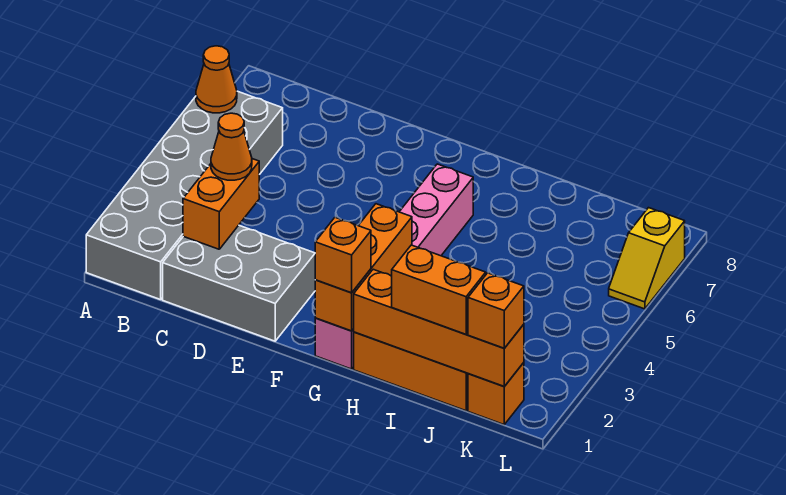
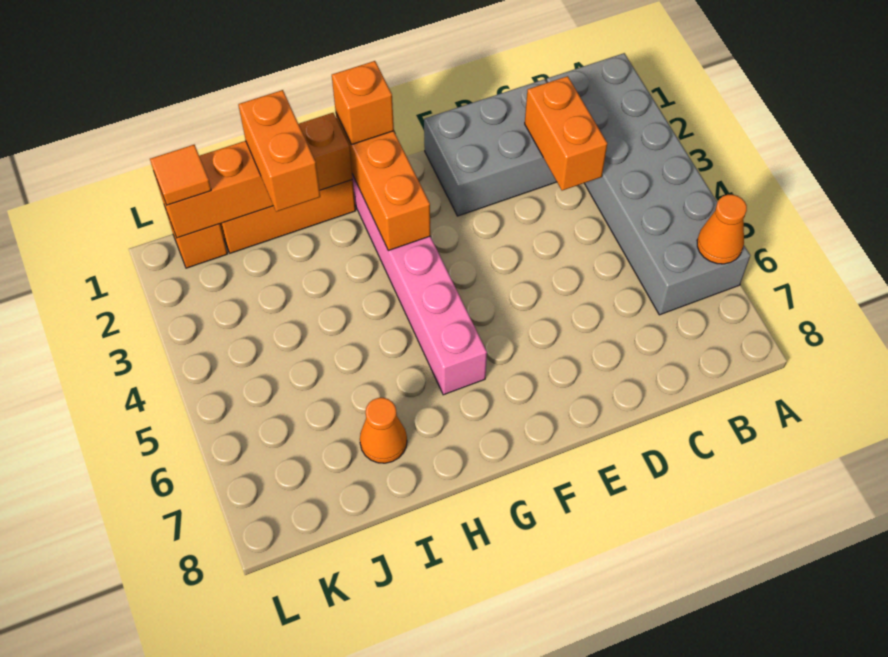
orange 1x1 cone [211,113,252,180] -> orange 1x1 cone moved to [360,398,407,463]
orange 1x2 brick [392,245,486,334] -> orange 1x2 brick turned to [238,90,320,212]
orange 1x1 brick [468,273,524,348] -> orange 1x1 tile [150,145,211,205]
yellow 1x2 slope [609,208,685,309] -> none

